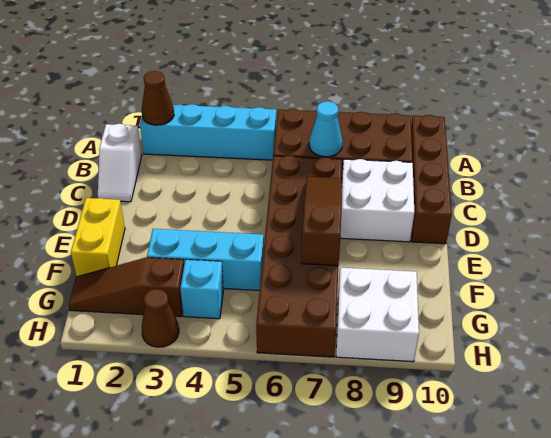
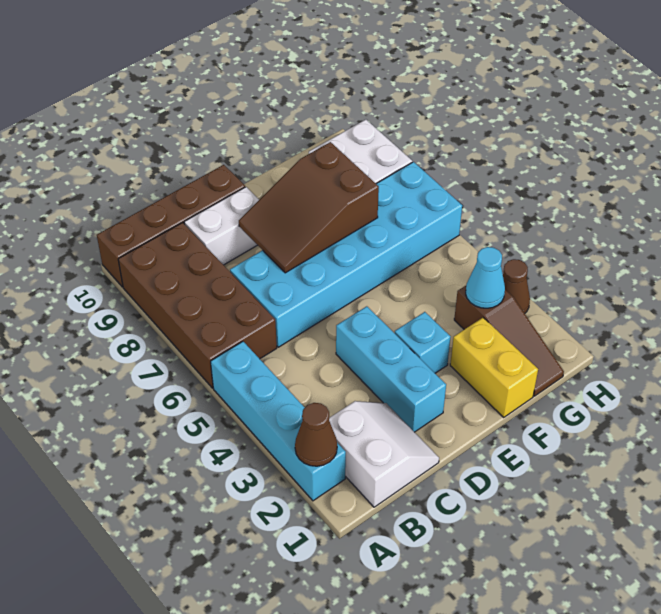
white 1x2 slope [98,124,142,202] -> white 2x2 slope [329,401,439,507]
cyan 1x1 cone [309,101,343,157] -> cyan 1x1 cone moved to [466,247,505,308]
brown 2x6 brick [256,156,342,357] -> cyan 2x6 brick [230,162,462,347]
white 2x2 brick [340,159,414,242] -> white 1x2 brick [184,187,259,265]
brown 1x3 slope [301,177,342,266] -> brown 2x3 slope [239,142,379,273]
yellow 1x2 brick [71,198,125,277] -> yellow 1x2 brick turned to [450,318,538,417]
cyan 1x3 brick [147,229,264,291] -> cyan 1x3 brick moved to [336,306,446,432]
cyan 1x1 brick [180,259,224,319] -> cyan 1x1 brick moved to [395,312,450,373]

